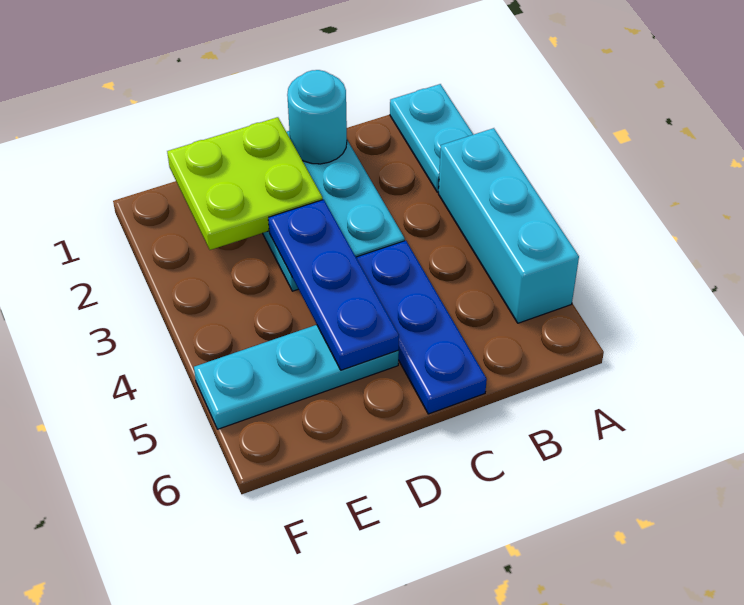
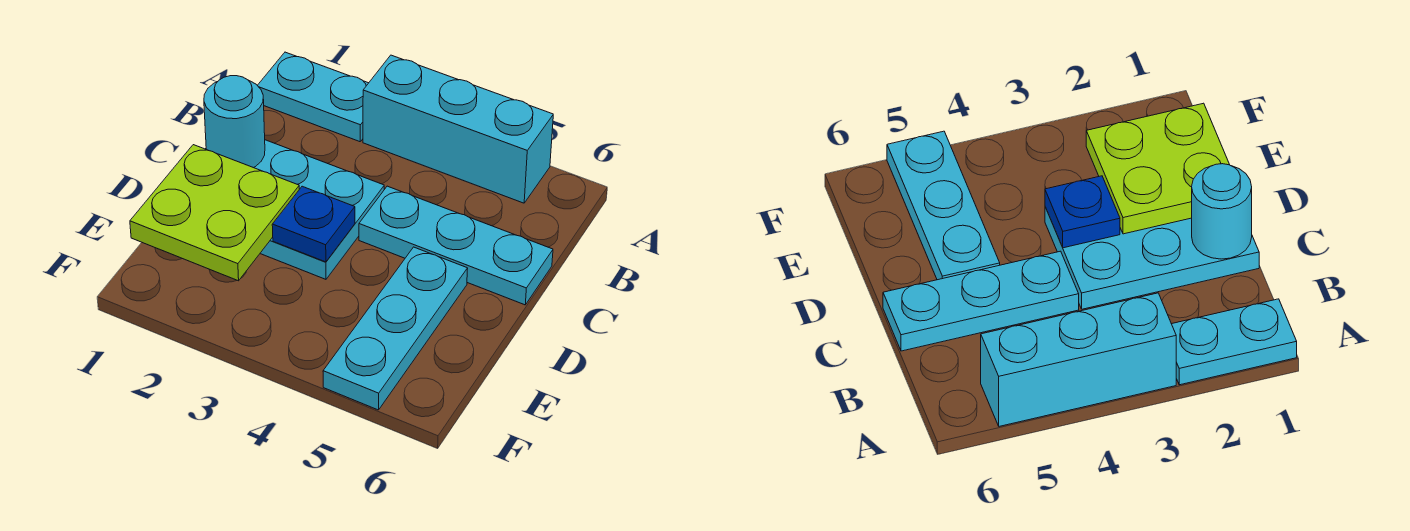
blue 1x3 plate [356,241,487,414] -> cyan 1x3 plate [359,186,553,305]
blue 1x3 plate [268,200,399,370] -> blue 1x1 plate [272,186,355,262]

